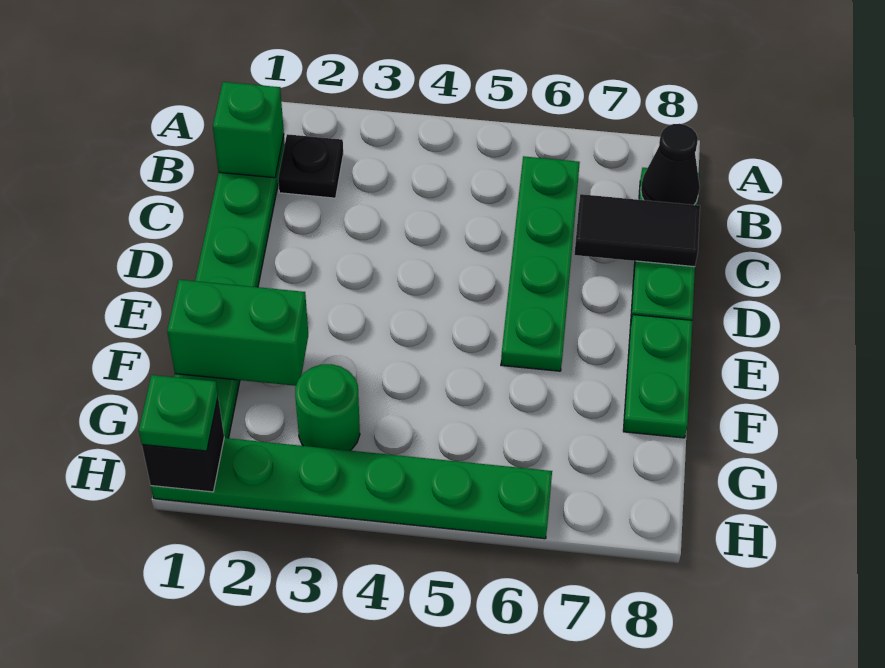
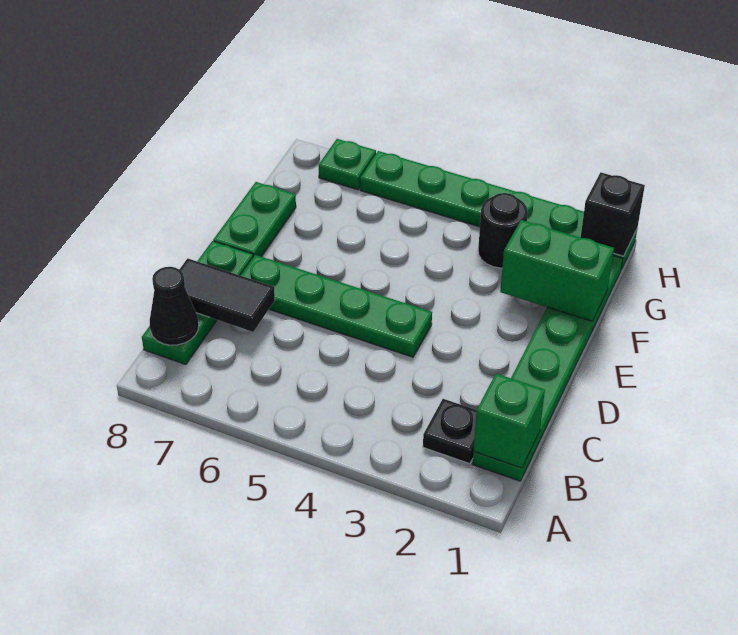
green 1x4 plate [501,156,580,371] -> green 1x4 plate turned to [241,255,432,357]
green 1x1 round brick [295,364,360,451] -> black 1x1 round brick [478,193,528,268]
green 1x1 plate [139,375,218,451] -> green 1x1 plate moved to [318,139,376,190]

